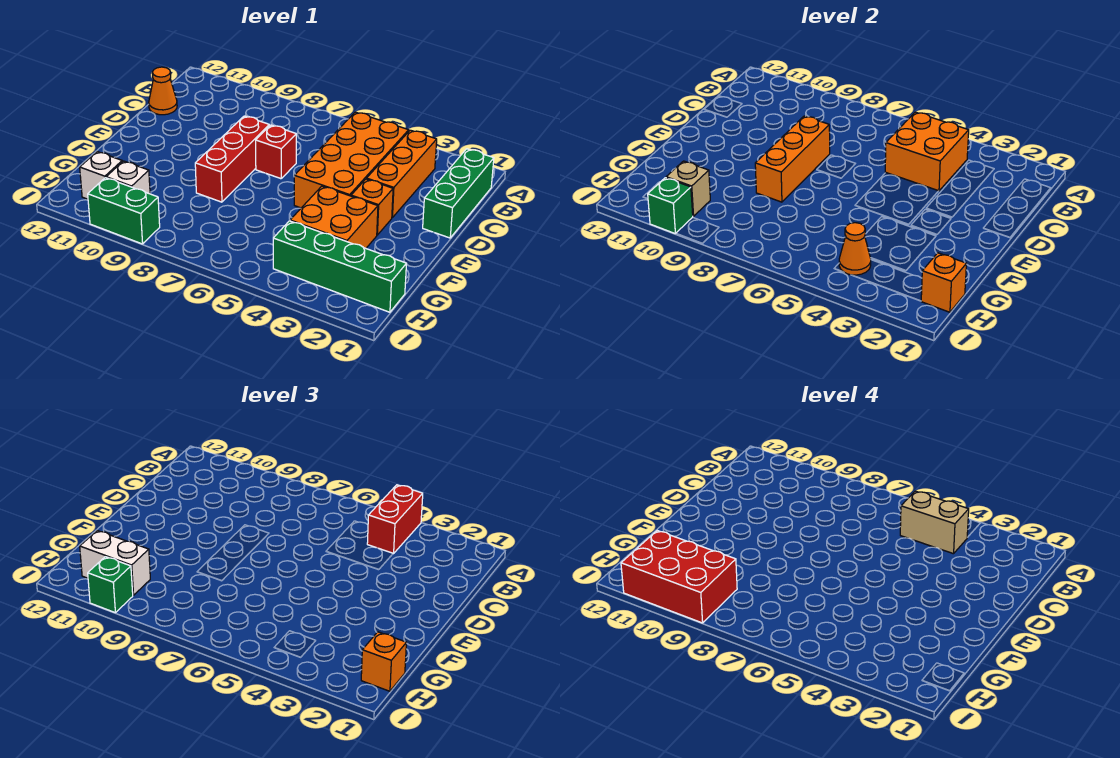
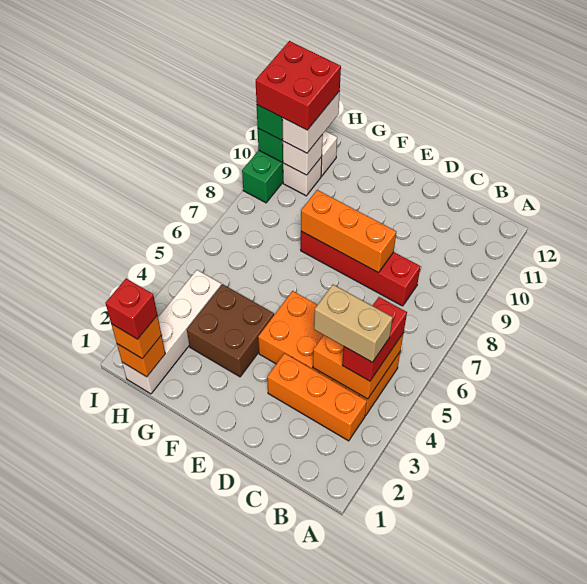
red 1x2 brick [367,485,423,554] -> red 1x2 brick turned to [342,297,407,381]
green 1x3 brick [423,149,494,238] -> none
tan 1x2 brick [900,491,969,554] -> tan 1x2 brick turned to [314,285,393,362]
orange 1x1 cone [149,67,177,115] -> none
red 1x1 brick [256,125,296,179] -> red 1x1 brick moved to [105,279,157,339]
red 1x3 brick [195,116,269,202] -> red 1x4 brick [301,231,421,306]
orange 1x1 brick [351,179,393,235] -> none
orange 2x2 brick [290,186,378,248] -> brown 2x2 brick [187,284,274,377]
green 1x4 brick [273,221,406,312] -> white 1x4 brick [122,270,221,394]
orange 1x1 cone [839,223,871,275] -> none
red 2x3 brick [621,531,737,623] -> red 2x2 brick [256,41,341,130]
tan 1x1 brick [666,161,710,216] -> white 1x1 brick [283,135,323,175]

